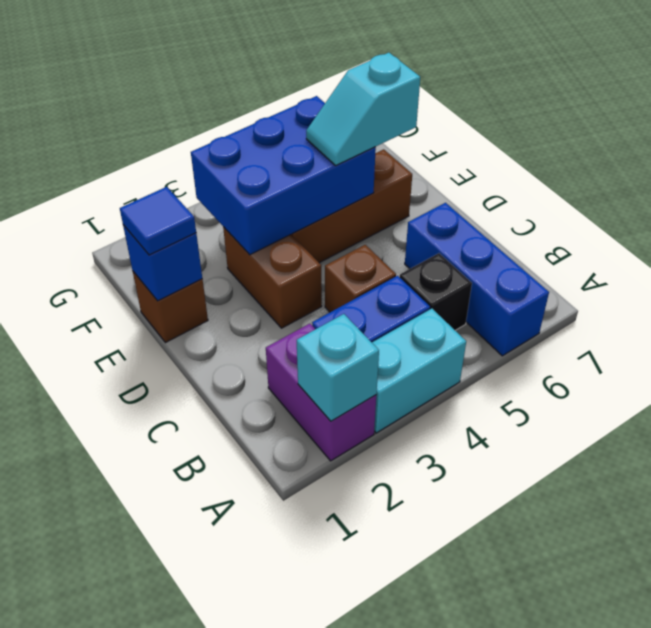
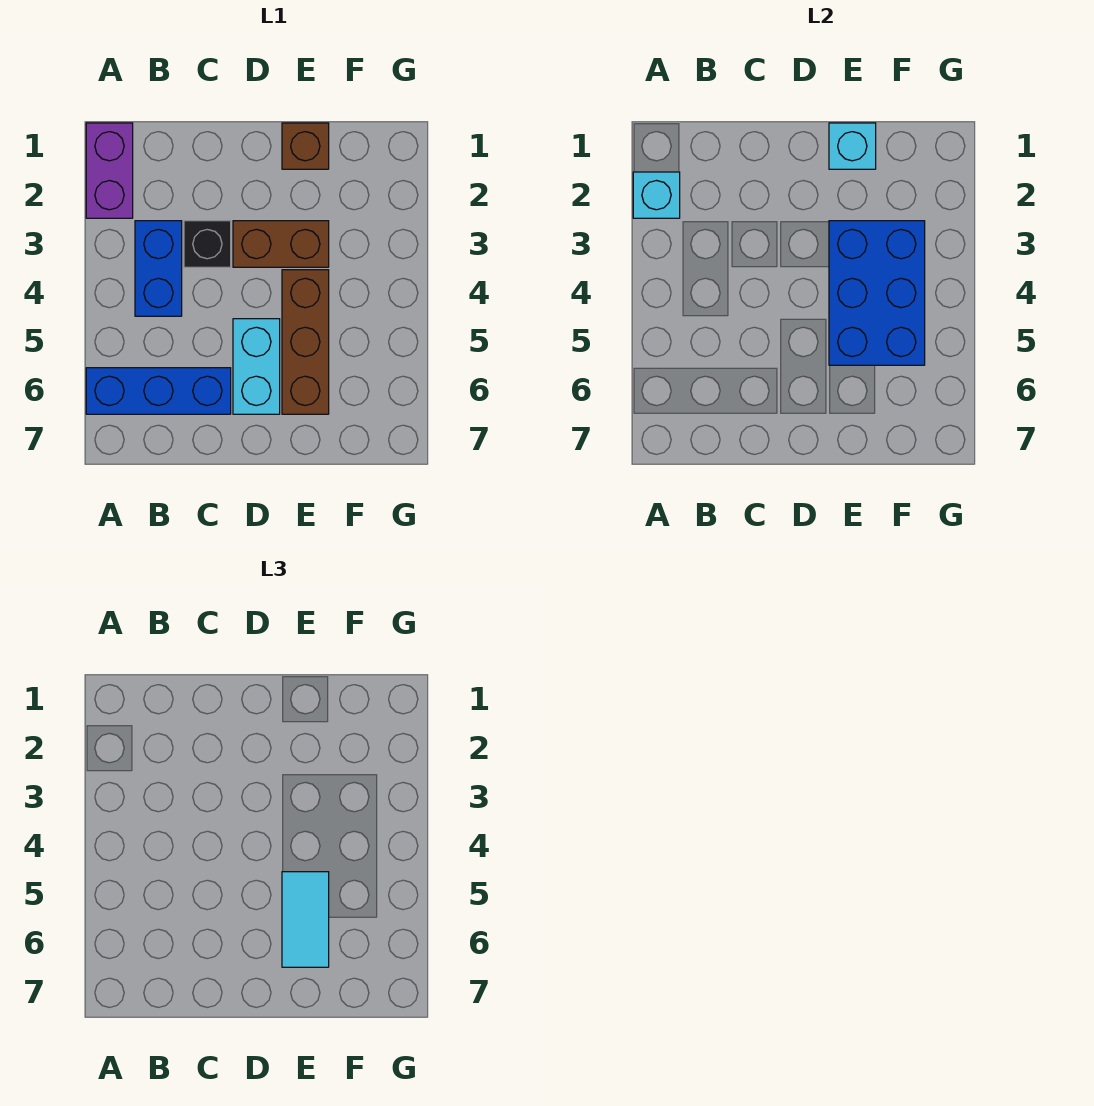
purple 1x2 brick [266,324,376,461] -> purple 1x2 brick turned to [86,123,133,218]
cyan 1x2 brick [372,309,466,433] -> cyan 1x2 brick moved to [233,319,280,414]
black 1x1 brick [400,253,472,330] -> black 1x1 brick moved to [184,221,231,267]
brown 1x1 brick [325,245,396,312] -> none
blue 1x1 brick [123,225,202,301] -> cyan 1x1 brick [829,123,876,169]
blue 1x1 tile [120,187,196,255] -> none
cyan 1x2 slope [306,53,420,165] -> cyan 1x2 tile [282,872,329,967]

